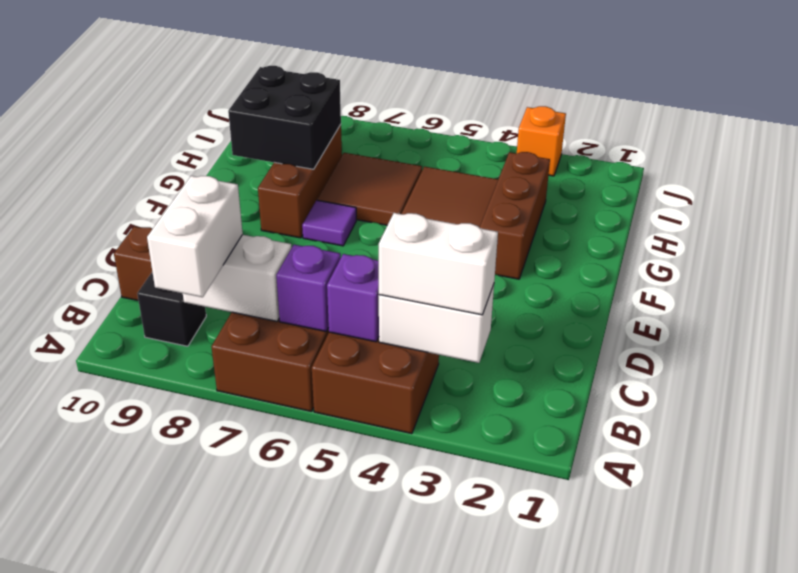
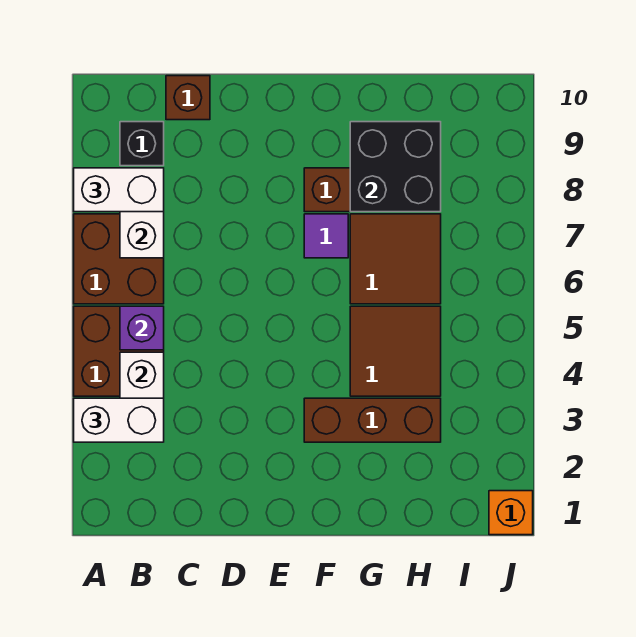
white 1x2 brick [379,213,498,315] -> white 1x2 brick turned to [74,398,164,442]
purple 1x1 brick [276,245,341,332] -> none
orange 1x1 brick [517,106,566,176] -> orange 1x1 brick moved to [489,491,533,535]

